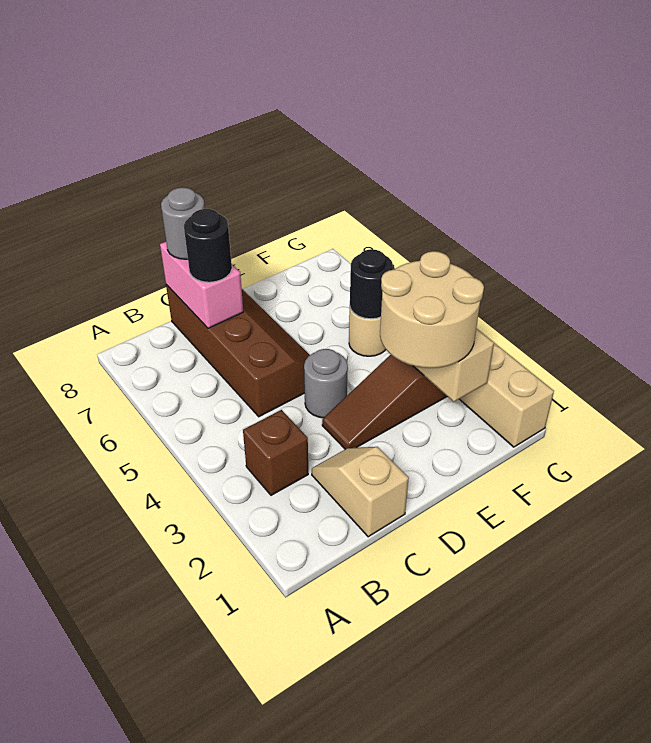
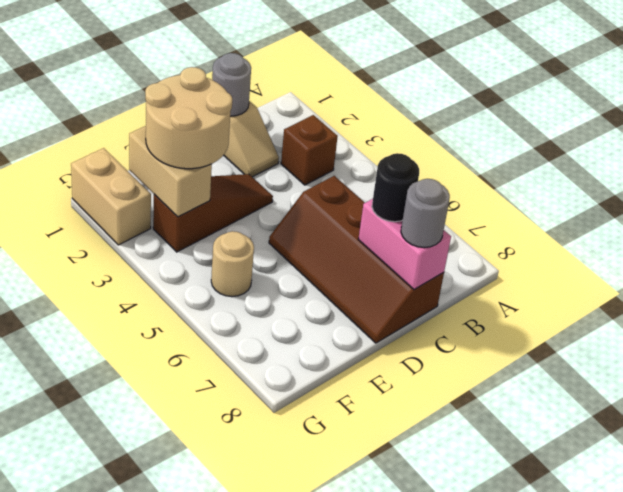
grey 1x1 round brick [304,349,348,418] -> grey 1x1 round brick moved to [212,53,251,116]
black 1x1 round brick [350,249,393,319] -> none

